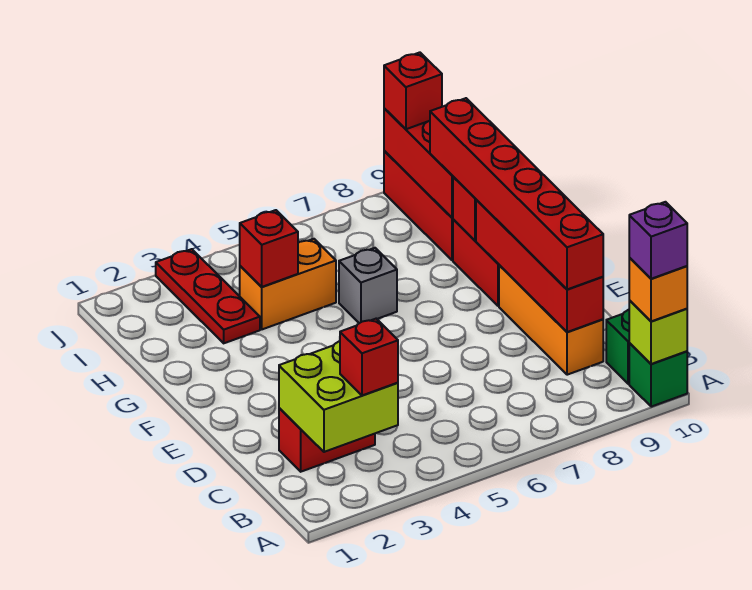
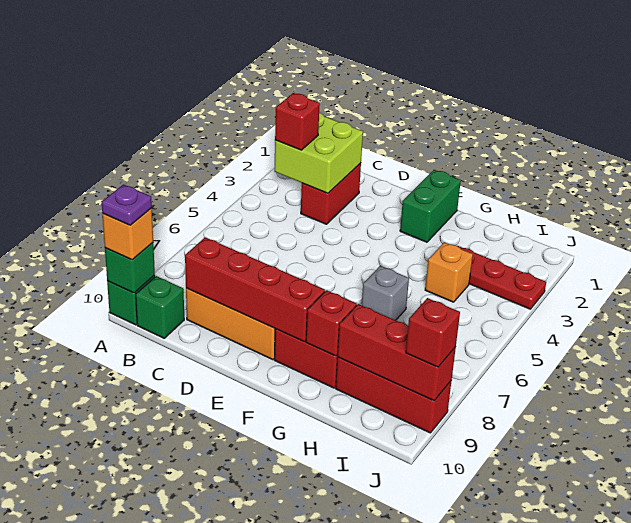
lime 1x1 brick [629,300,687,364] -> green 1x1 brick [105,243,155,293]
purple 1x1 brick [629,202,687,279] -> purple 1x1 plate [102,184,152,225]
red 1x6 brick [430,98,603,289] -> none
none -> green 1x2 brick [400,170,461,242]
orange 1x2 brick [240,239,336,329] -> orange 1x1 brick [425,242,473,302]
red 1x1 brick [240,210,298,287] -> none

